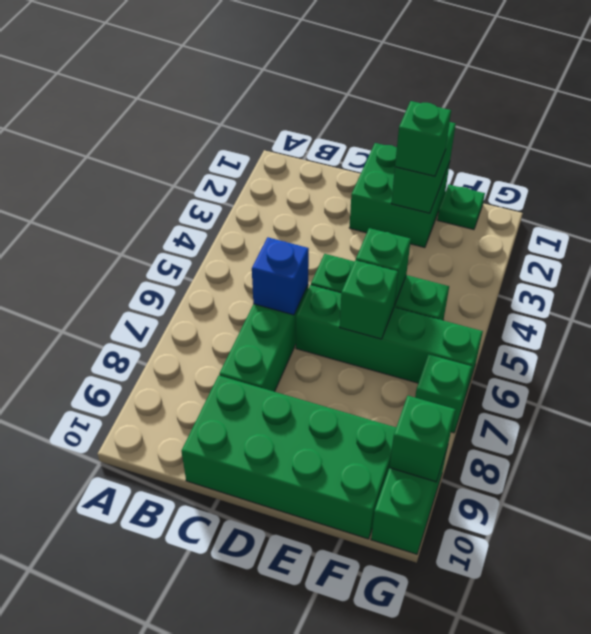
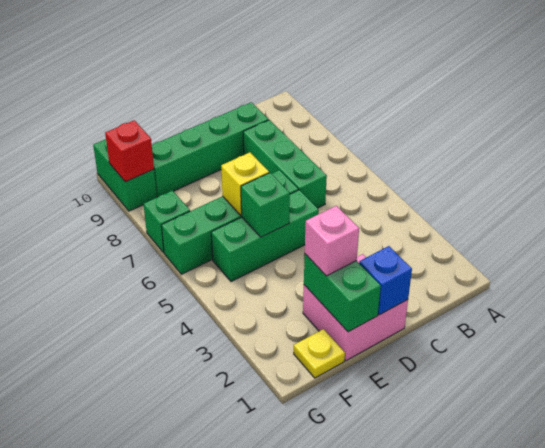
blue 1x1 brick [252,237,309,315] -> blue 1x1 brick moved to [359,246,412,315]
green 2x4 brick [181,376,396,539] -> green 1x4 brick [152,102,269,197]
green 2x2 brick [349,143,450,248] -> pink 2x2 brick [303,254,408,361]
green 1x1 brick [395,101,451,176] -> pink 1x1 brick [305,206,359,276]
green 1x1 brick [340,260,398,339] -> yellow 1x1 brick [221,152,269,215]
green 1x1 plate [437,185,485,230] -> yellow 1x1 plate [294,329,345,378]
green 1x1 brick [389,396,456,482] -> red 1x1 brick [105,120,154,182]

